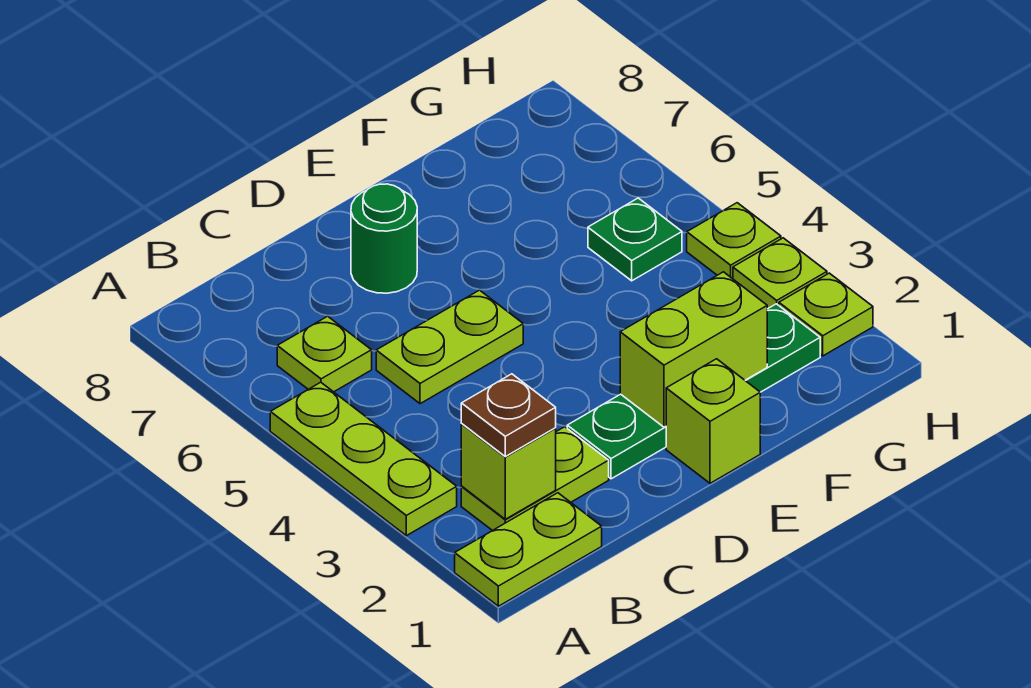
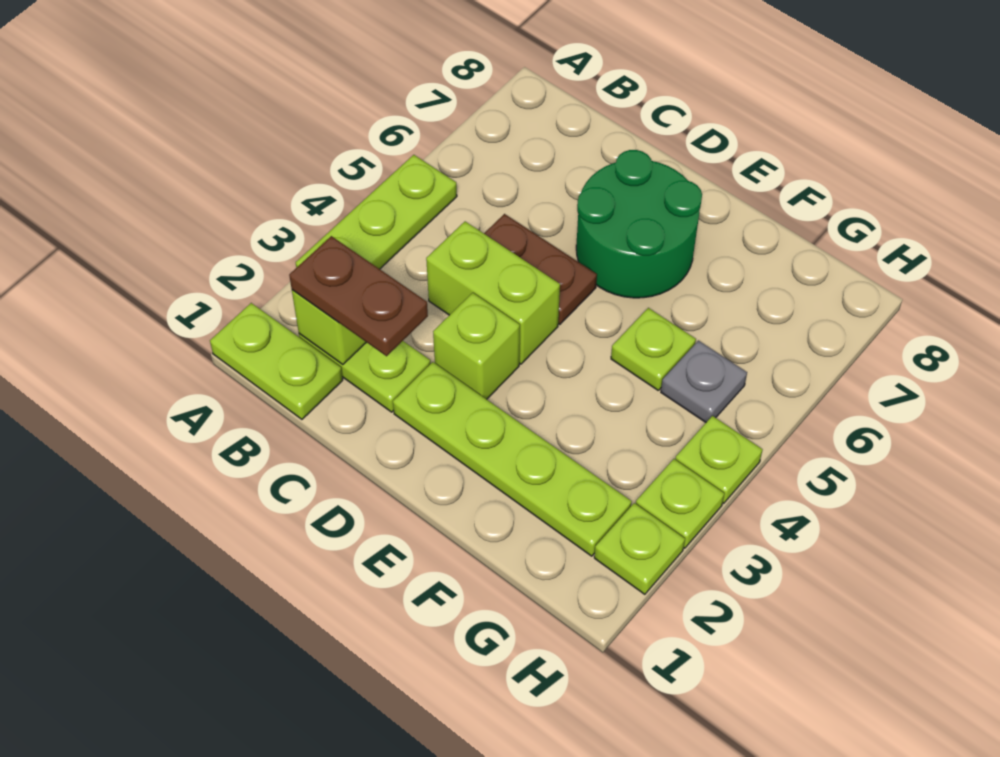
brown 1x1 plate [461,374,556,457] -> brown 1x2 plate [289,236,428,356]
lime 1x1 plate [277,316,372,392] -> lime 1x1 plate moved to [611,308,696,390]
lime 1x2 plate [376,290,523,404] -> brown 1x2 plate [484,214,597,325]
green 1x4 plate [567,304,820,479] -> lime 1x4 plate [393,362,632,556]
green 1x1 round brick [351,184,417,293] -> green 2x2 round brick [576,150,702,298]
lime 1x1 brick [666,359,760,483] -> lime 1x1 brick moved to [433,293,520,399]
lime 1x2 brick [620,272,767,427] -> lime 1x2 brick moved to [426,221,560,364]
green 1x1 plate [588,198,682,281] -> grey 1x1 plate [661,341,747,422]

